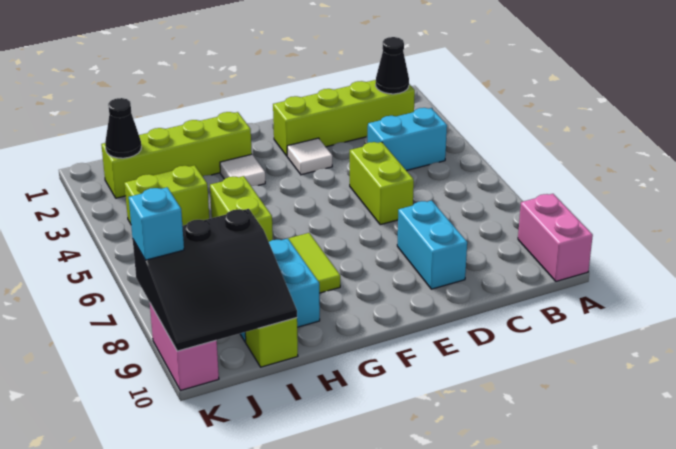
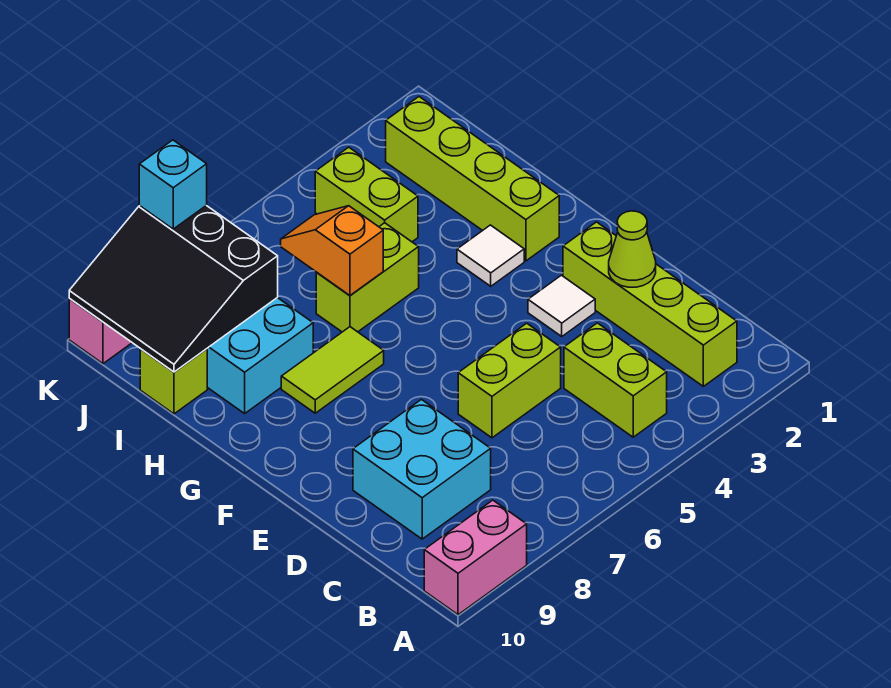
black 1x1 cone [376,37,409,94] -> none
cyan 1x2 brick [368,108,447,171] -> lime 1x2 brick [564,323,667,437]
none -> lime 1x1 cone [609,211,656,287]
cyan 1x2 brick [397,201,467,289] -> cyan 2x2 brick [353,399,491,539]
none -> orange 1x2 slope [281,206,383,295]
black 1x1 cone [105,98,141,158] -> none

